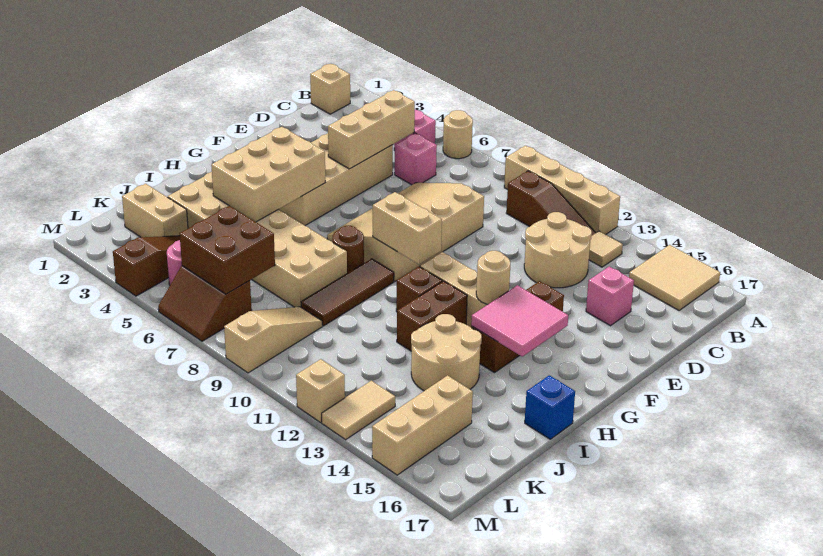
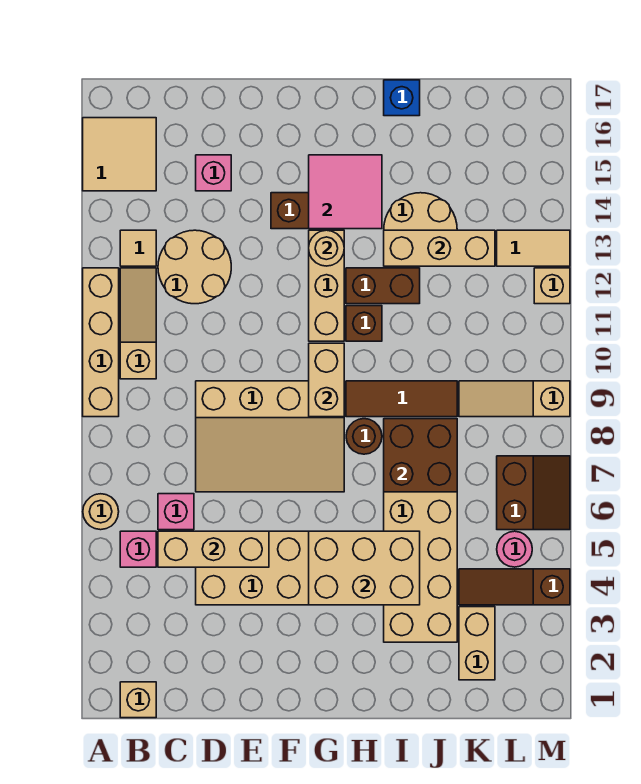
brown 1x3 slope [506,171,596,235] -> tan 1x3 slope [120,268,156,379]
brown 2x2 brick [180,206,275,294] -> brown 2x2 brick moved to [384,419,457,492]
tan 1x3 brick [372,375,473,475] -> tan 1x3 brick moved to [384,230,495,266]

